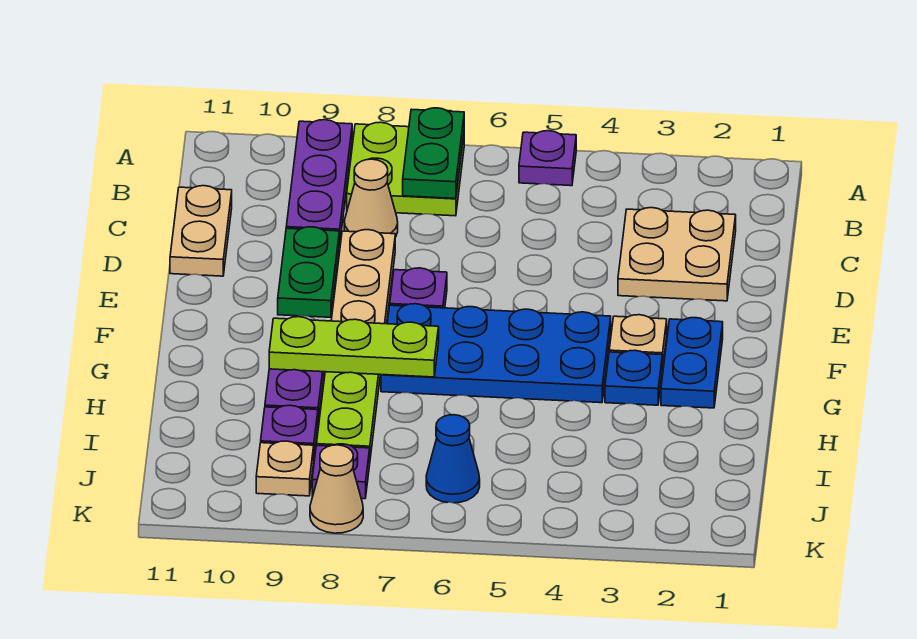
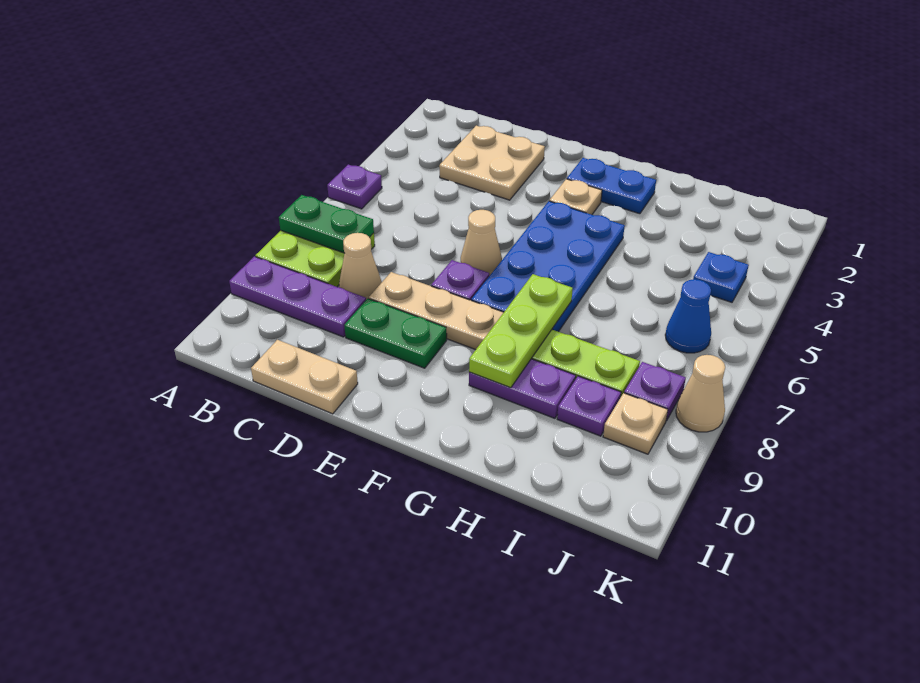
none -> tan 1x1 cone [461,210,502,276]
blue 1x1 plate [605,350,662,405] -> blue 1x1 plate moved to [693,252,749,302]

